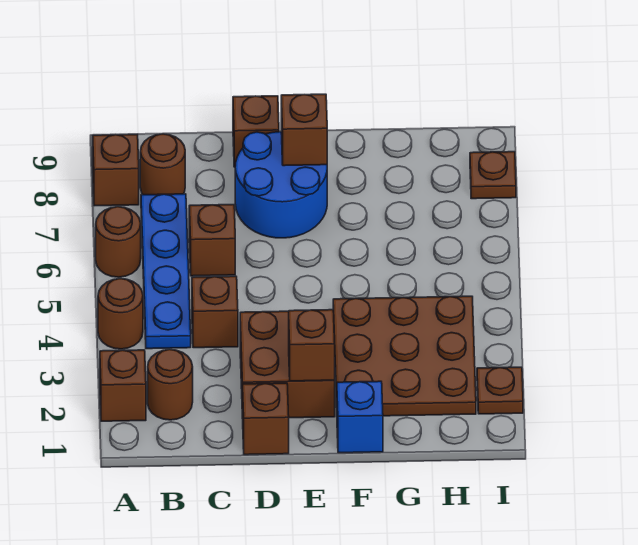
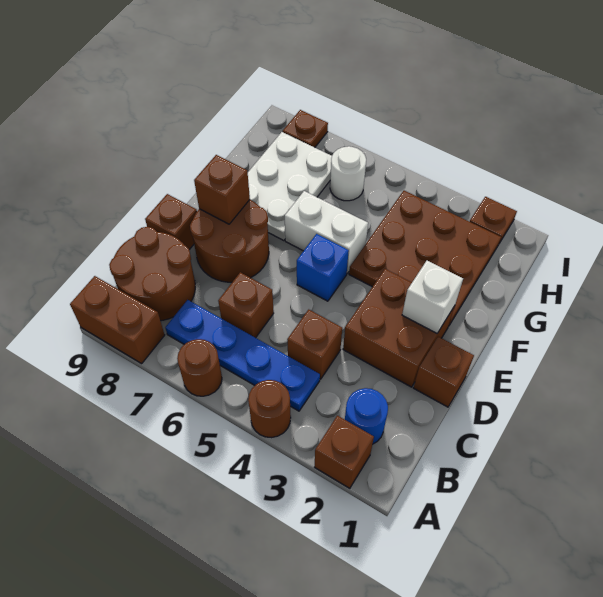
brown 1x1 brick [93,135,139,206] -> brown 1x2 brick [70,276,164,364]
brown 1x1 round brick [148,349,193,420] -> blue 1x1 round brick [345,388,388,444]
brown 1x1 round brick [140,134,185,195] -> brown 2x2 round brick [109,227,195,321]
blue 2x2 round brick [235,132,327,238] -> brown 2x2 round brick [190,200,269,282]
brown 1x1 brick [289,310,335,381] -> white 1x1 brick [402,261,463,333]
blue 1x1 brick [337,381,383,453] -> blue 1x1 brick moved to [297,234,349,301]
none -> white 1x2 brick [285,191,368,273]
none -> white 2x3 plate [248,132,332,240]
none -> white 1x1 round brick [330,146,366,201]

